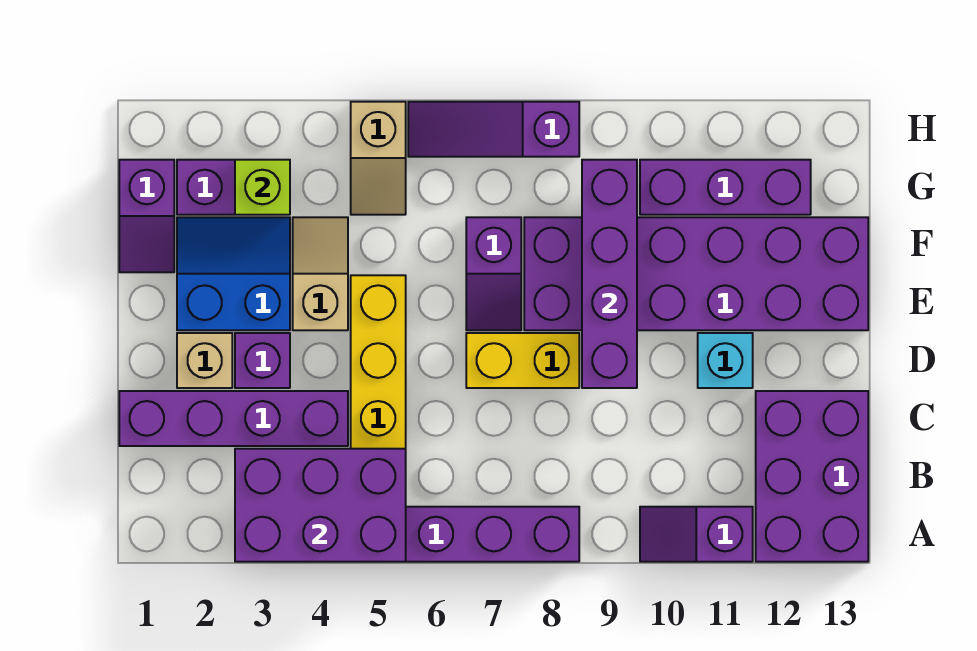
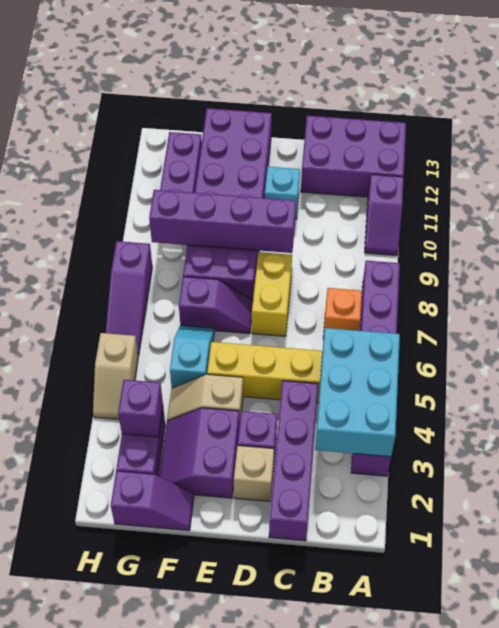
purple 2x3 brick [235,449,406,562] -> cyan 2x3 brick [315,328,400,457]
none -> orange 1x1 brick [323,288,362,339]
blue 2x2 slope [177,217,290,330] -> purple 2x2 slope [159,408,239,498]
none -> cyan 1x2 slope [170,325,214,388]
lime 1x1 brick [235,160,290,215] -> purple 1x1 brick [118,380,163,437]
tan 1x2 slope [351,102,406,215] -> tan 1x2 slope turned to [93,333,138,419]

